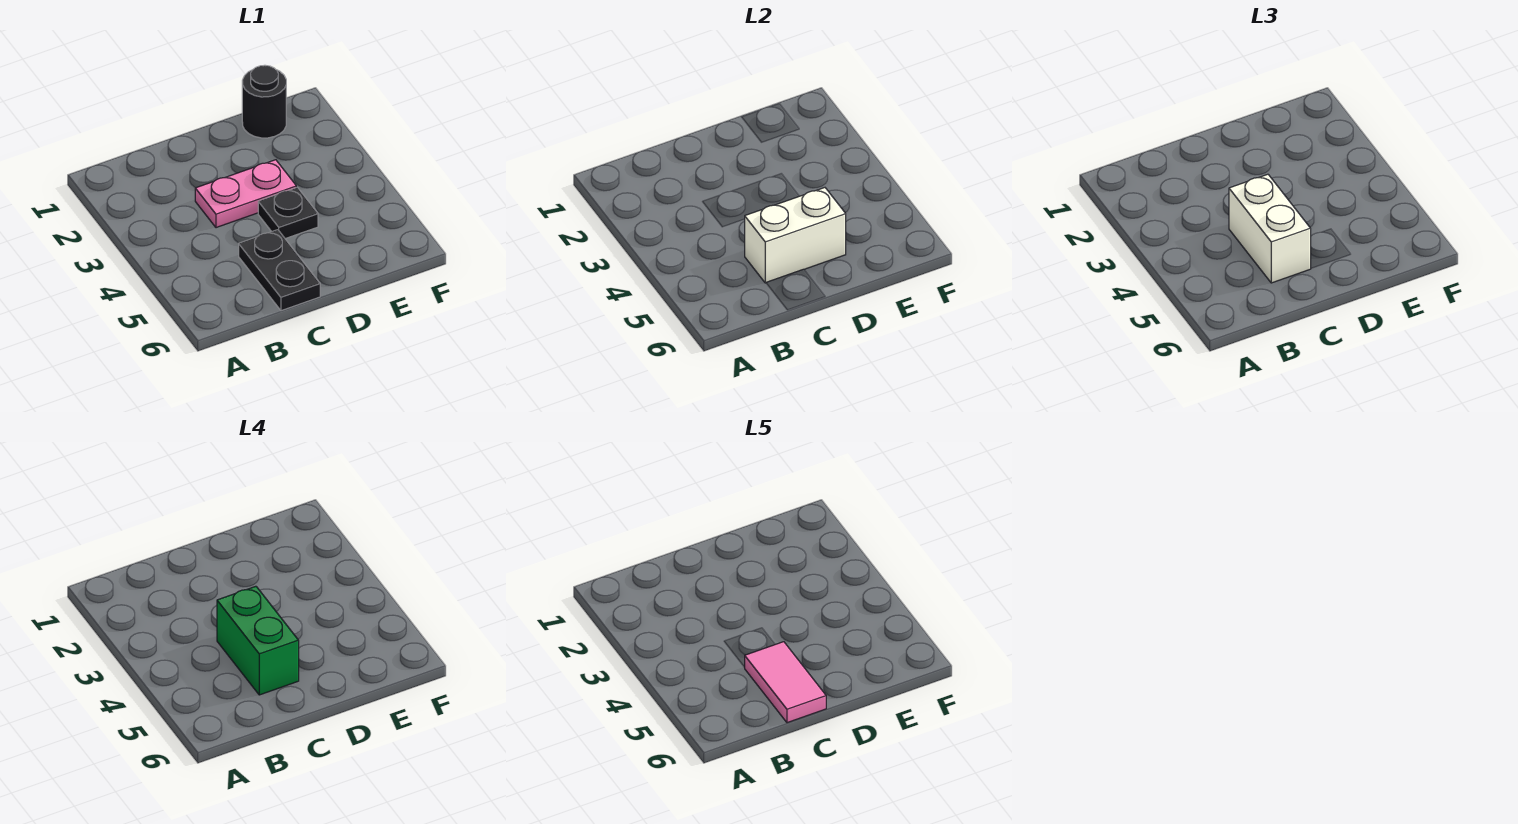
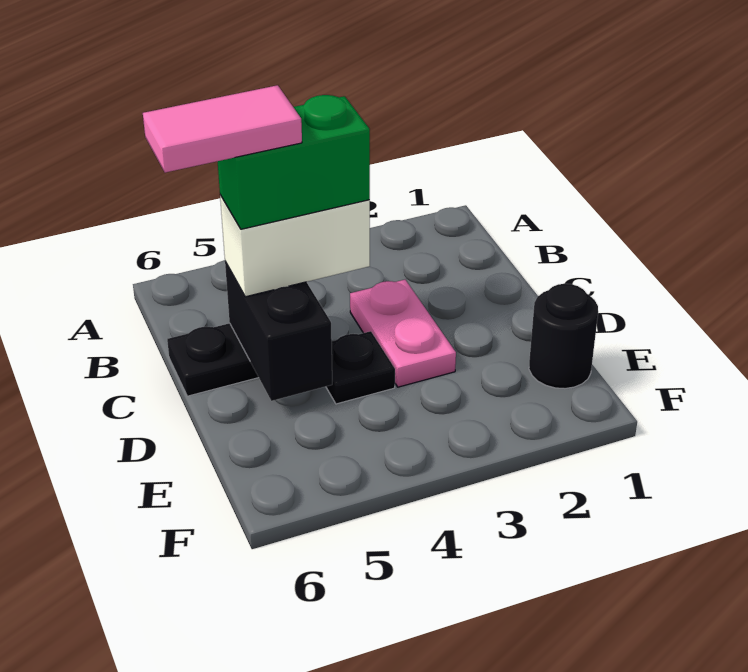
white 1x2 brick [745,188,846,283] -> black 1x2 brick [225,262,332,401]

